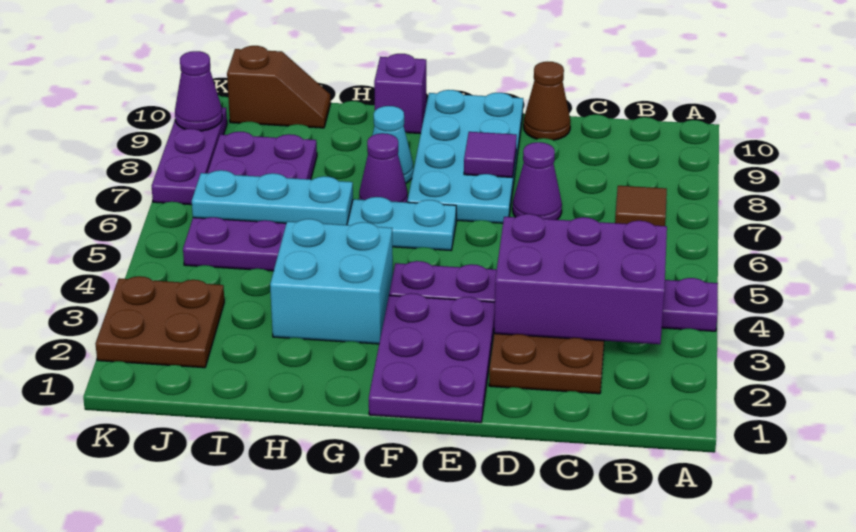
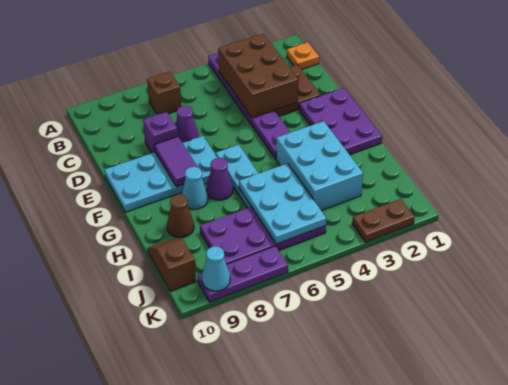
none -> orange 1x1 plate [287,42,319,70]
purple 2x3 brick [494,214,667,344] -> brown 2x3 brick [218,34,299,118]
brown 1x1 tile [615,186,667,226] -> brown 1x1 brick [147,72,181,114]
brown 1x1 cone [524,62,571,140] -> brown 1x1 cone moved to [167,194,194,238]
purple 2x3 plate [369,293,495,423] -> purple 2x3 plate turned to [299,88,382,155]
purple 1x1 tile [464,132,517,178] -> purple 1x2 tile [154,137,197,187]
cyan 2x2 brick [270,219,393,344] -> cyan 2x3 brick [276,121,363,211]
purple 1x1 brick [374,54,426,134] -> purple 1x1 brick moved to [143,112,178,153]
cyan 1x3 plate [192,170,353,225] -> cyan 2x3 plate [239,163,326,244]
brown 2x2 plate [95,276,224,368] -> brown 1x2 plate [352,199,415,242]
purple 1x1 cone [175,51,222,131] -> cyan 1x1 cone [202,246,230,291]

